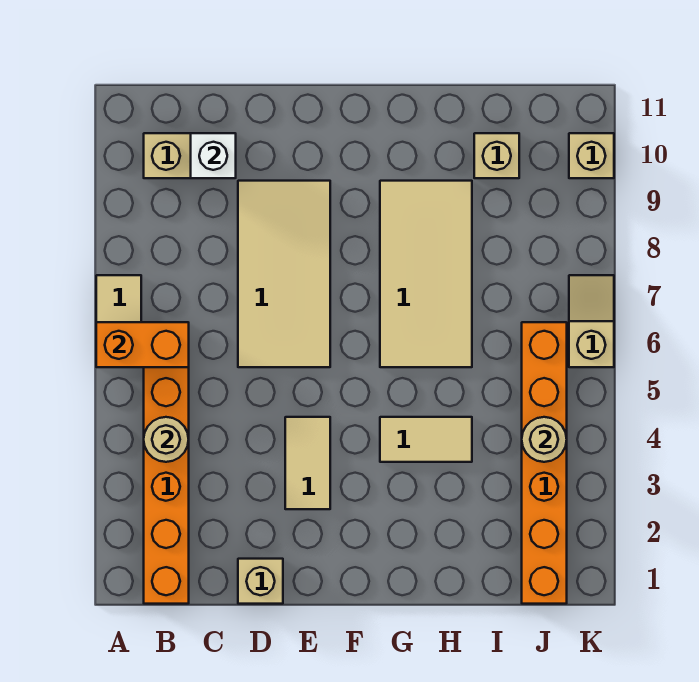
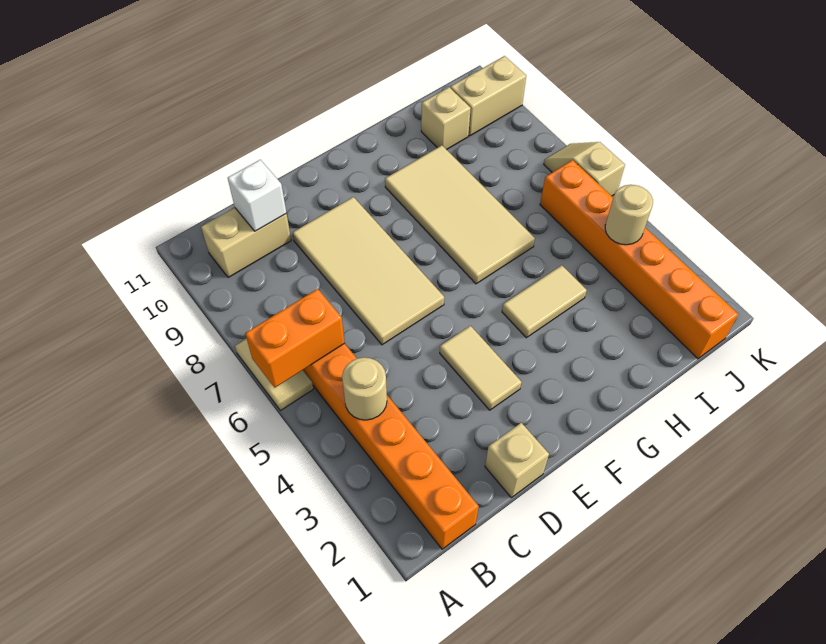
tan 1x1 brick [569,133,614,178] -> tan 1x2 brick [450,56,526,136]

